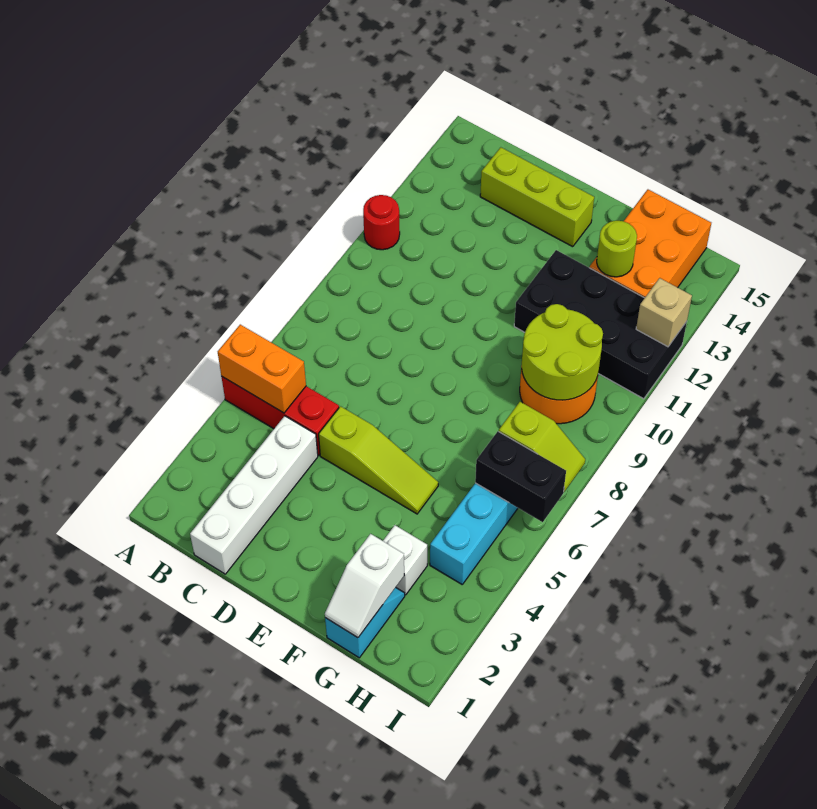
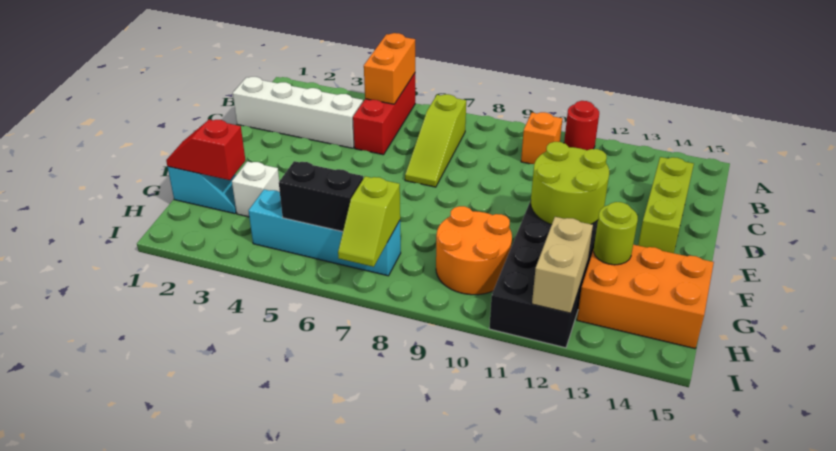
none -> orange 1x1 brick [521,112,562,164]
lime 1x3 slope [319,406,438,514] -> lime 1x3 slope moved to [405,94,466,187]
white 1x2 slope [325,534,404,638] -> red 1x2 slope [166,120,245,180]
lime 2x2 round brick [522,304,603,400] -> lime 2x2 round brick moved to [530,142,609,225]
black 1x2 brick [475,431,566,522] -> black 1x2 brick turned to [279,161,363,232]
tan 1x1 brick [636,278,692,347] -> tan 1x2 brick [532,217,593,313]

